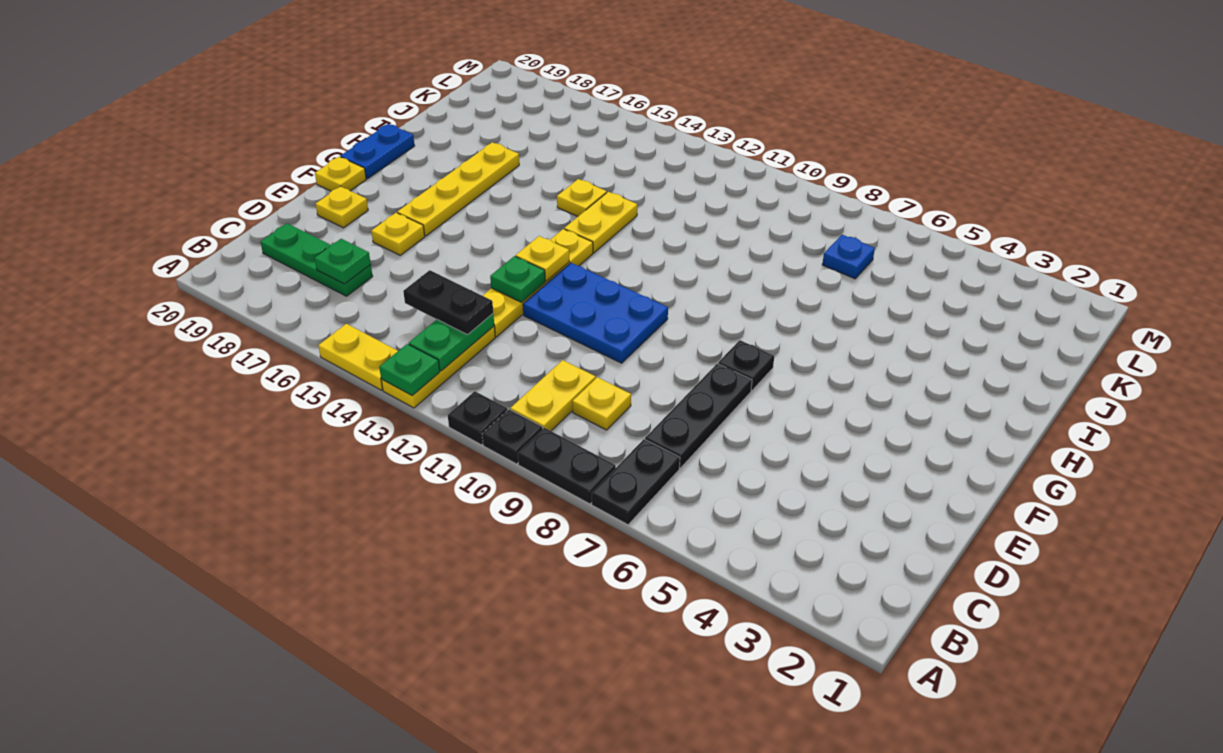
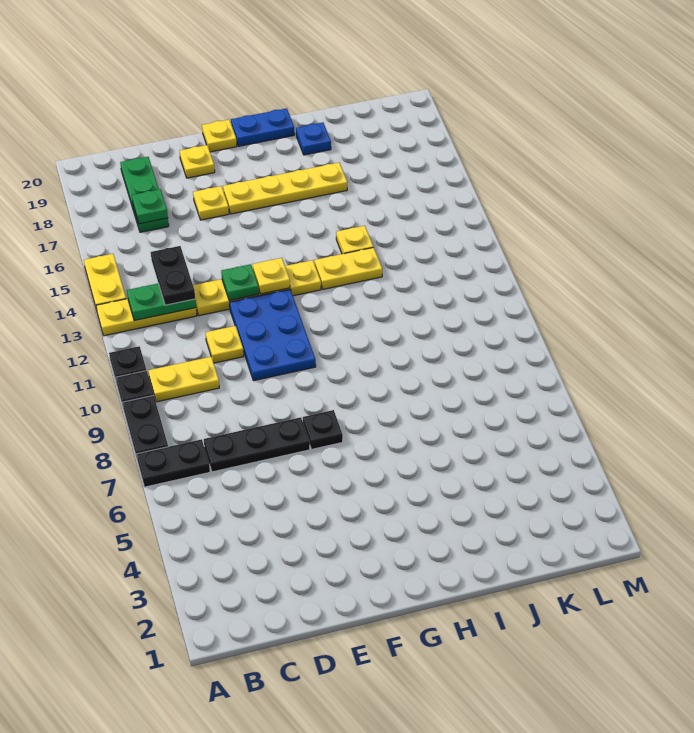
green 1x1 plate [379,344,440,396] -> none
yellow 1x1 plate [573,377,631,430] -> yellow 1x1 plate moved to [206,326,244,363]
blue 1x1 plate [822,235,875,279] -> blue 1x1 plate moved to [296,122,331,155]

